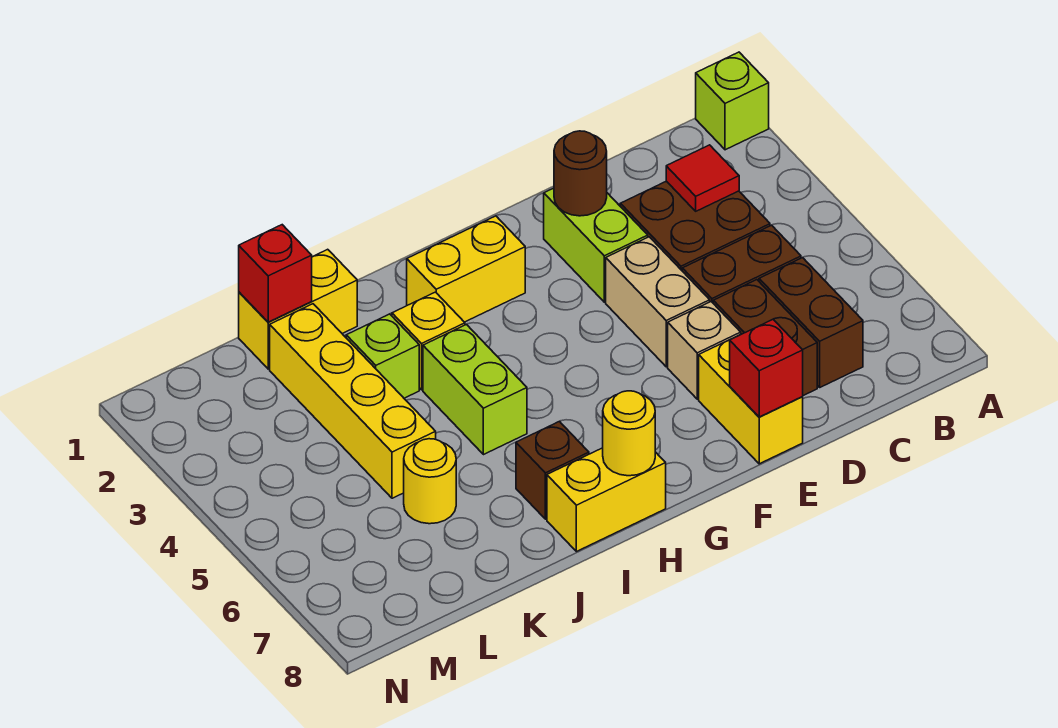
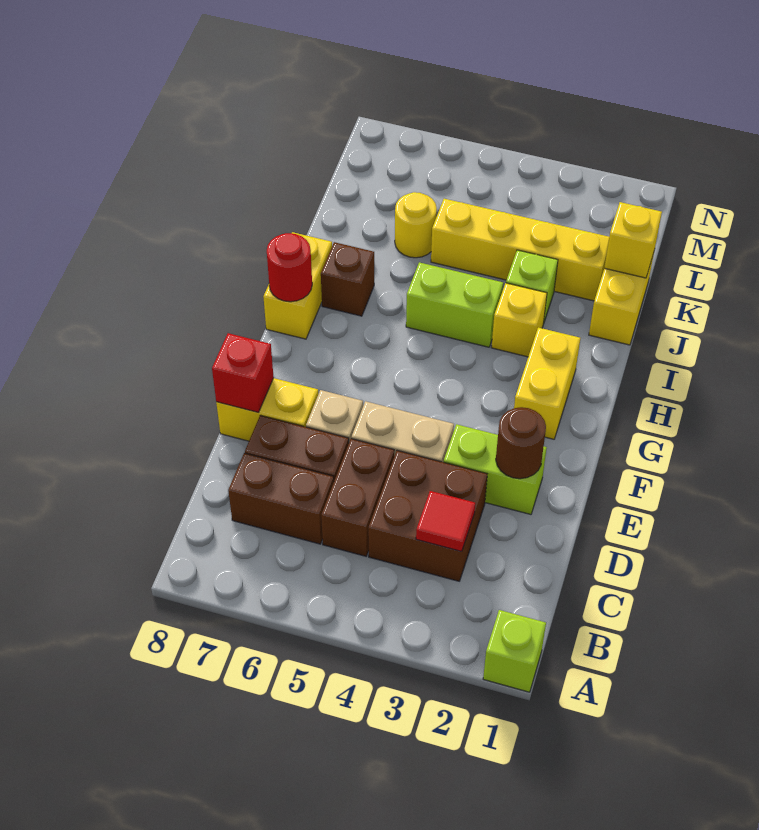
yellow 1x1 round brick [603,391,655,476] -> red 1x1 round brick [267,233,312,302]
red 1x1 brick [239,225,312,322] -> yellow 1x1 brick [604,202,662,278]

